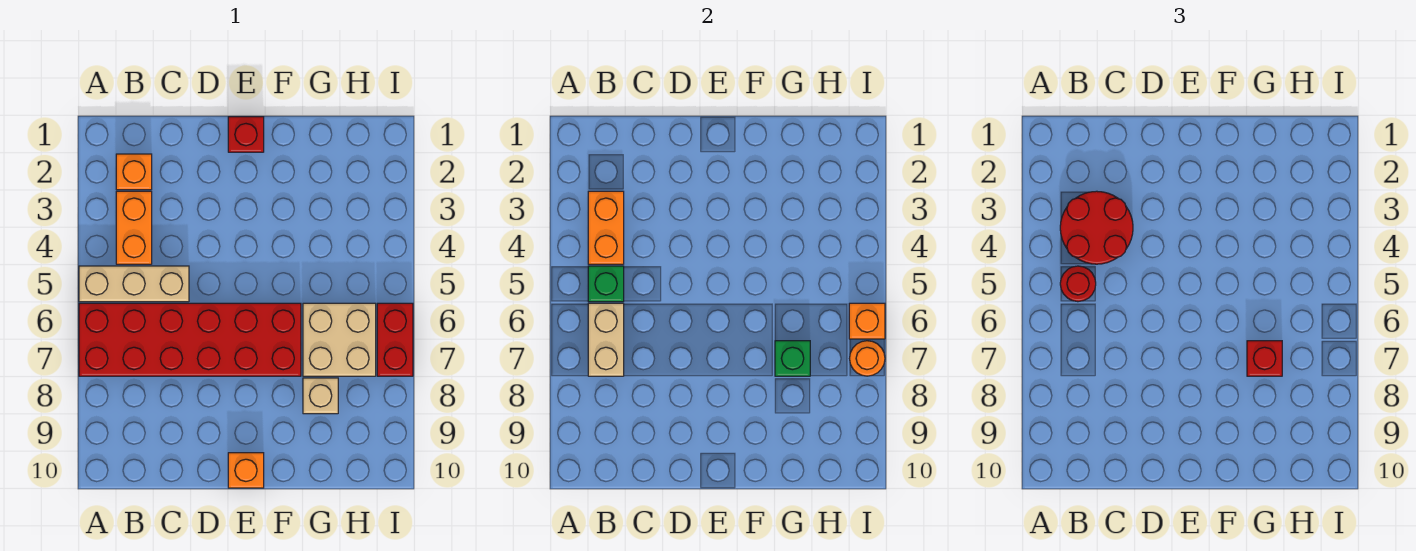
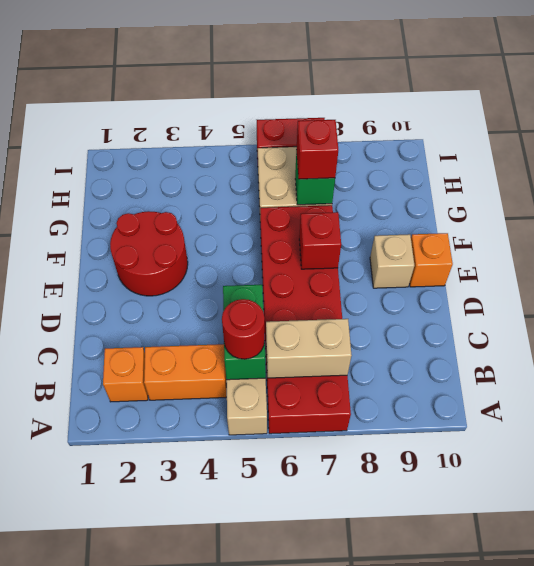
orange 1x2 brick [588,191,624,264] -> none
red 2x2 round brick [1060,191,1133,264] -> red 2x2 round brick moved to [110,211,188,296]
green 1x1 brick [588,266,624,302] -> green 1x2 brick [223,285,266,380]
red 1x1 brick [228,117,264,152] -> red 1x1 brick moved to [299,212,341,269]
tan 1x1 brick [303,378,338,414] -> tan 1x1 brick moved to [370,234,414,288]
orange 1x1 brick [849,303,885,339] -> none
orange 1x1 round brick [850,341,885,376] -> none

